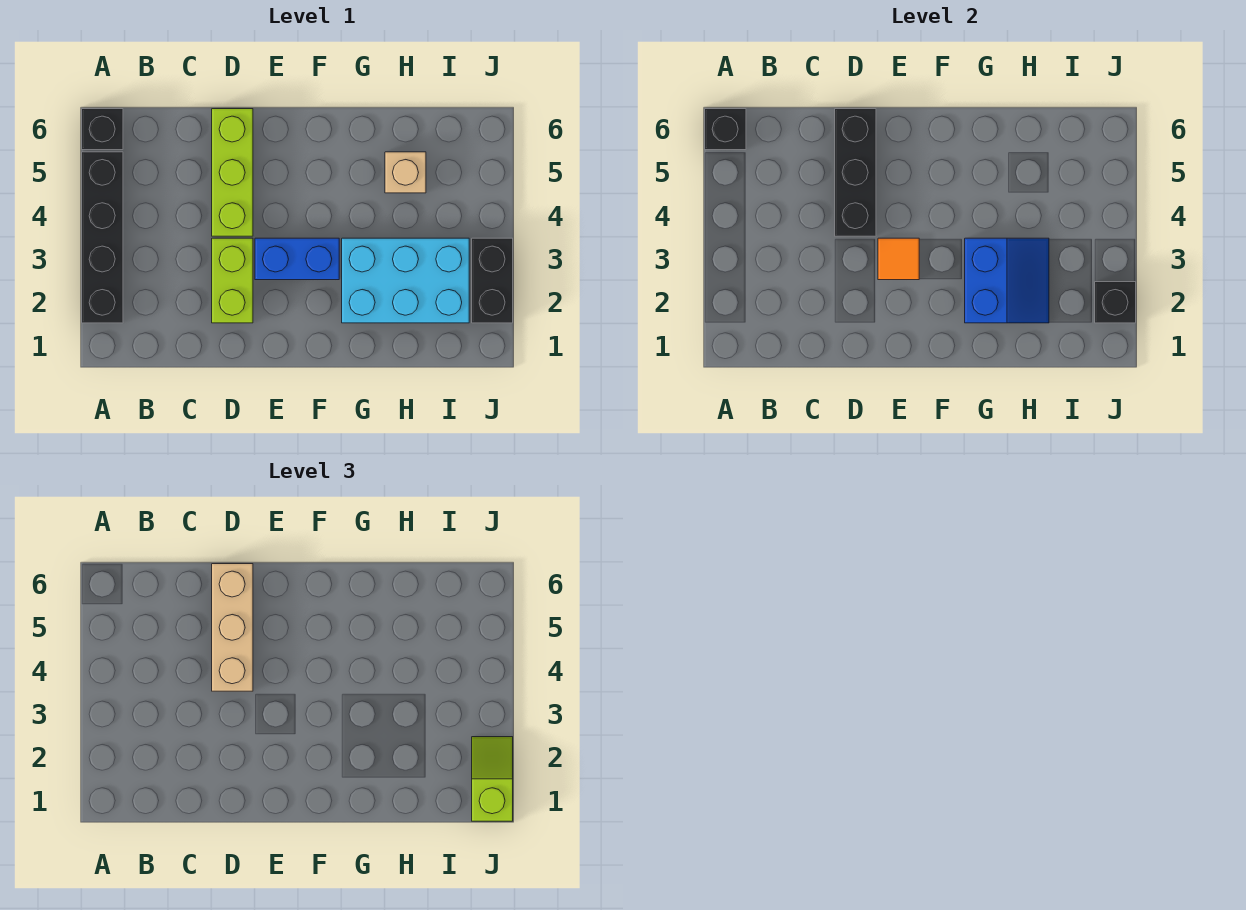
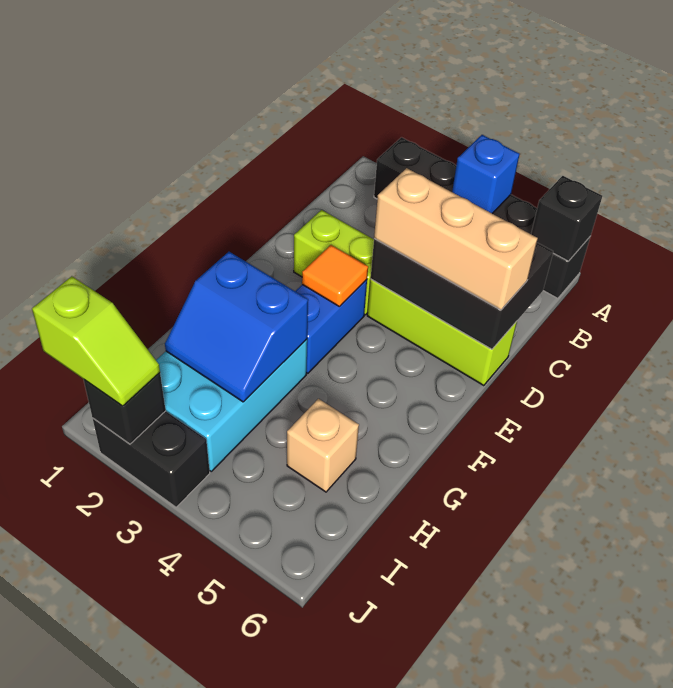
none -> blue 1x1 brick [452,135,520,214]
black 1x3 brick [835,109,876,236] -> black 2x3 brick [371,239,553,349]

